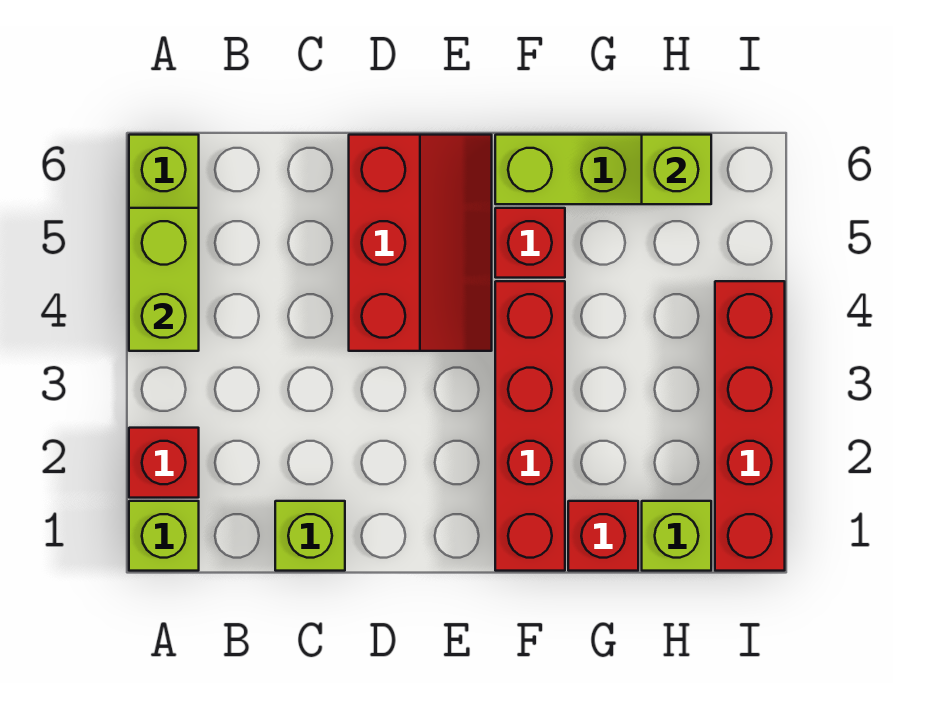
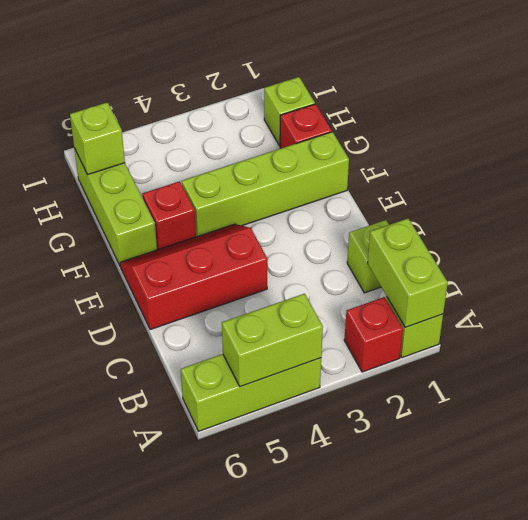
none -> lime 1x2 brick [368,219,448,327]
red 1x4 brick [495,281,565,571] -> lime 1x4 brick [182,132,349,237]
red 1x4 brick [715,281,785,571] -> none

